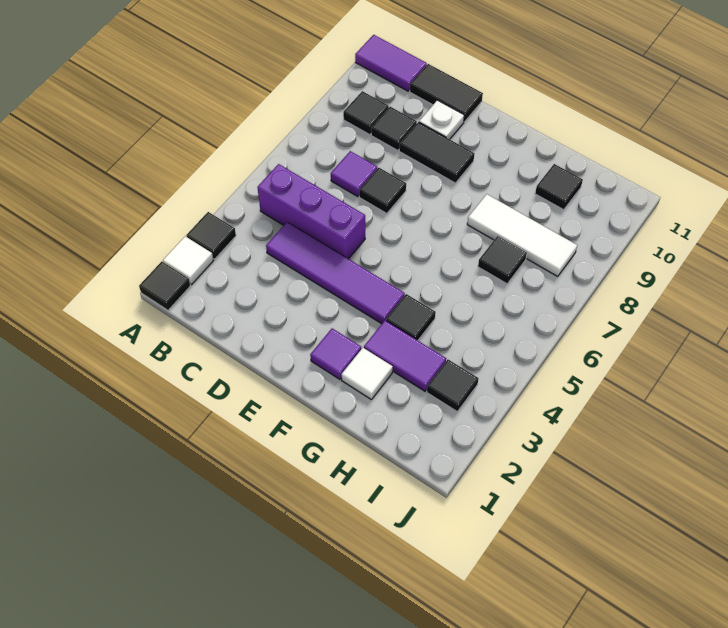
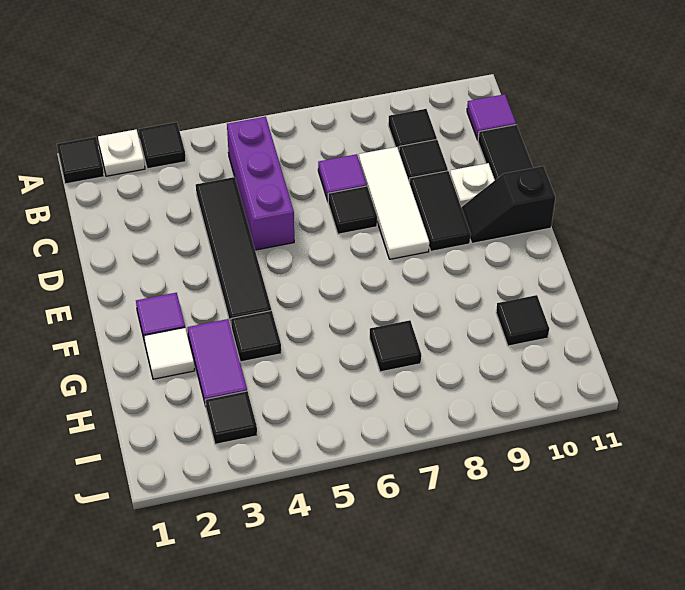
white 1x1 tile [163,236,214,284] -> white 1x1 plate [98,130,145,176]
purple 1x2 tile [355,35,427,91] -> purple 1x1 tile [467,94,516,140]
purple 1x4 tile [266,222,405,324] -> black 1x4 tile [196,177,271,325]
none -> black 1x2 slope [461,166,555,243]
white 1x3 tile [467,194,577,277] -> white 1x3 tile moved to [359,147,429,259]

